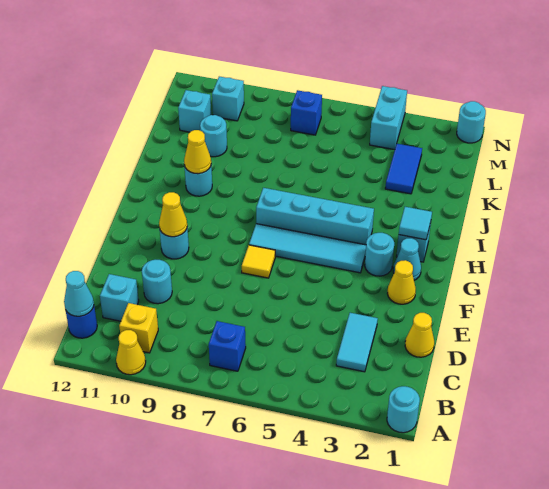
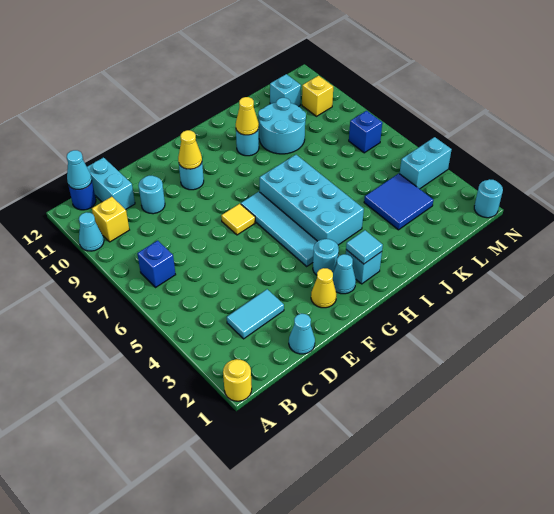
cyan 1x1 round brick [387,386,420,433] -> yellow 1x1 round brick [223,359,252,401]
yellow 1x1 cone [116,330,146,375] -> cyan 1x1 cone [79,212,104,251]
cyan 1x1 brick [100,274,139,321] -> cyan 1x2 brick [87,158,135,210]
yellow 1x1 cone [405,313,434,357] -> cyan 1x1 cone [289,314,315,354]
cyan 1x4 brick [256,188,374,245] -> cyan 2x4 brick [260,155,364,245]
blue 1x2 tile [385,144,422,194] -> blue 2x2 tile [364,174,433,230]
cyan 1x1 round brick [200,115,227,157] -> cyan 2x2 round brick [258,98,306,154]
cyan 1x1 brick [212,77,244,121] -> yellow 1x1 brick [302,76,333,116]

